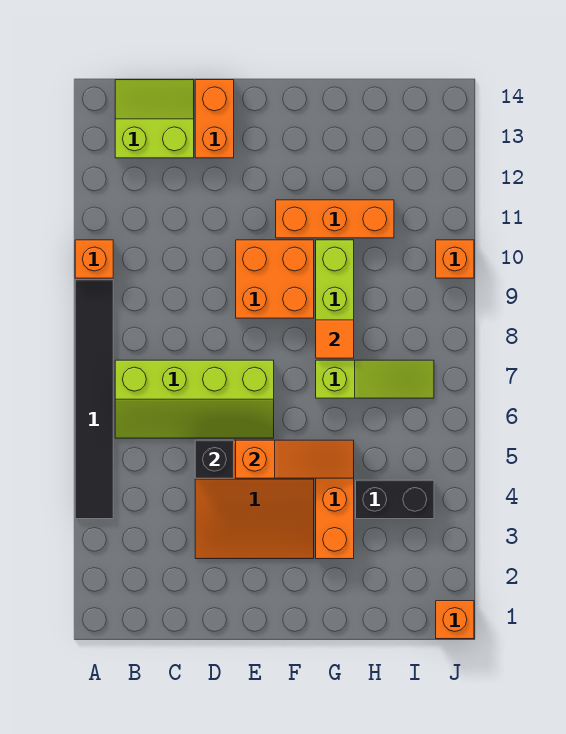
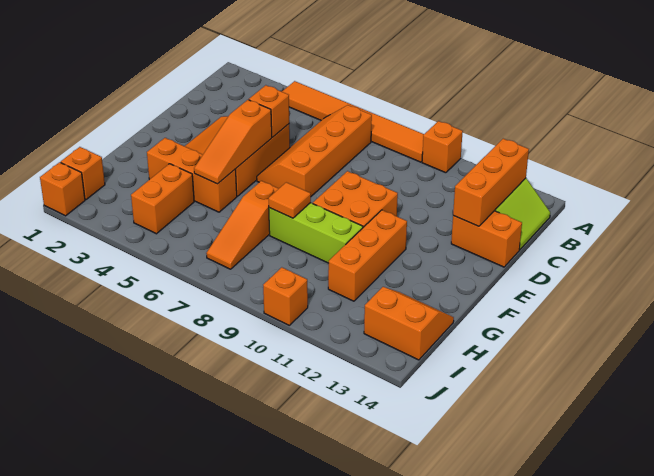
black 1x6 tile [75,280,113,519] -> orange 1x6 tile [282,81,424,162]
lime 2x4 slope [115,360,274,438] -> orange 2x4 slope [257,105,372,196]
none -> orange 1x3 brick [453,139,529,226]
black 1x1 brick [195,440,234,478] -> orange 1x1 brick [249,85,289,137]
lime 1x3 slope [316,360,434,398] -> orange 1x3 slope [206,181,279,269]
black 1x2 brick [356,480,434,519] -> orange 1x2 brick [131,164,194,234]
none -> orange 2x2 slope [364,287,454,360]
none -> orange 1x1 brick [61,147,105,200]

